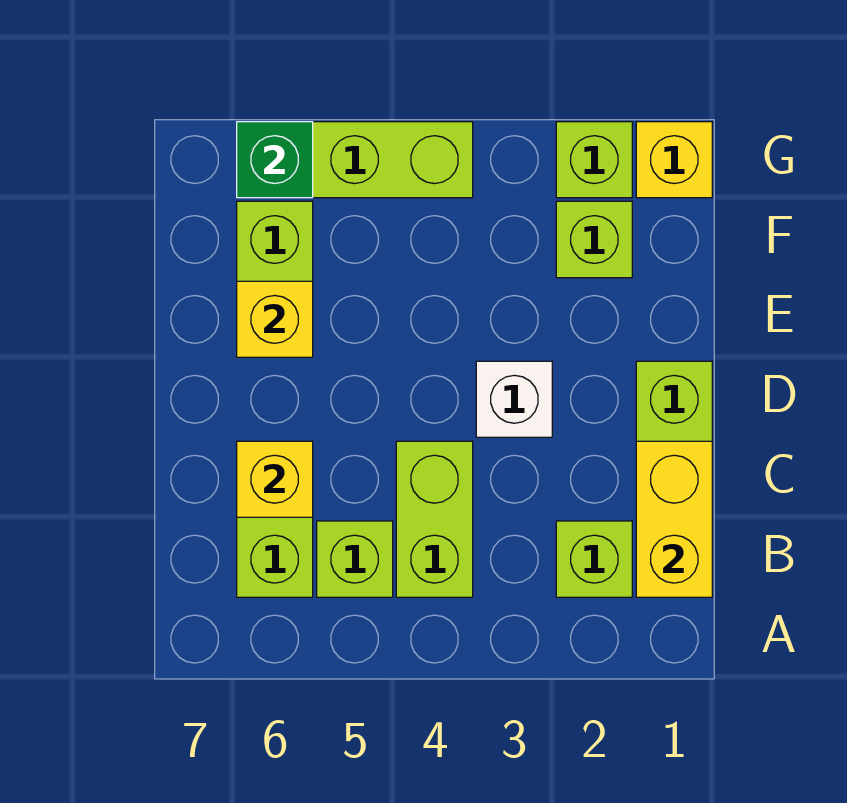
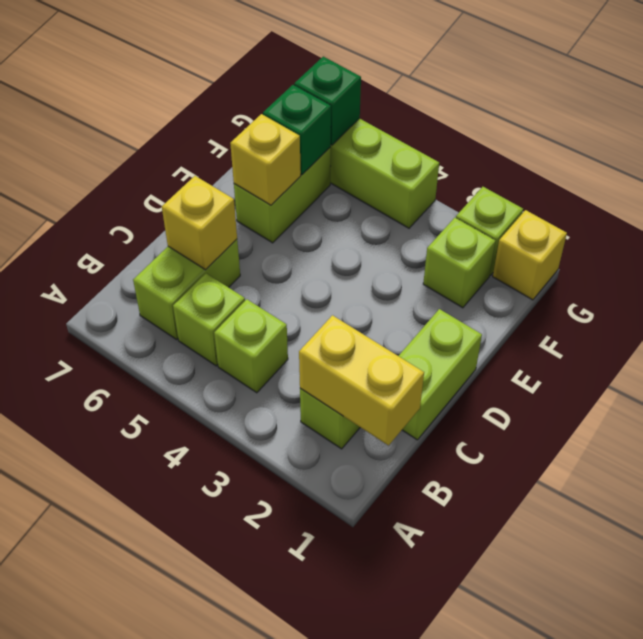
yellow 1x2 brick [636,441,712,597] -> yellow 1x2 brick turned to [299,315,424,445]
lime 1x2 brick [396,441,473,597] -> lime 1x1 brick [214,299,288,393]
white 1x1 brick [476,361,552,437] -> none
none -> green 1x1 brick [263,85,331,175]

